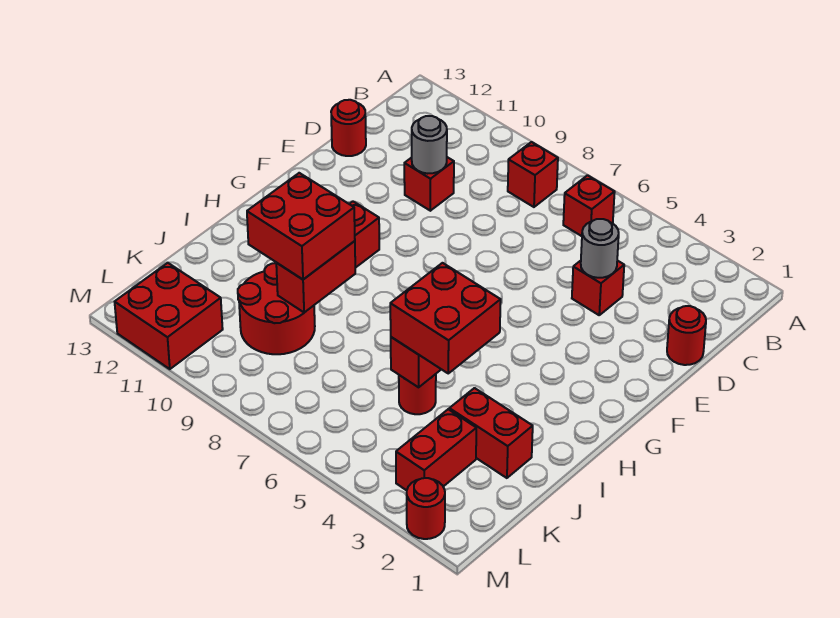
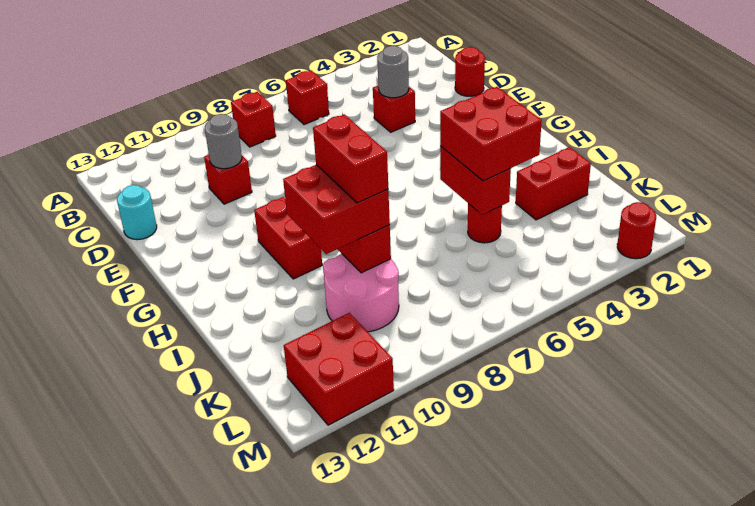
red 1x1 round brick [331,100,366,156] -> cyan 1x1 round brick [117,185,157,240]
red 2x2 round brick [238,263,315,354] -> pink 2x2 round brick [323,254,399,332]
red 1x2 brick [396,409,476,490] -> red 1x2 brick moved to [313,114,388,203]

